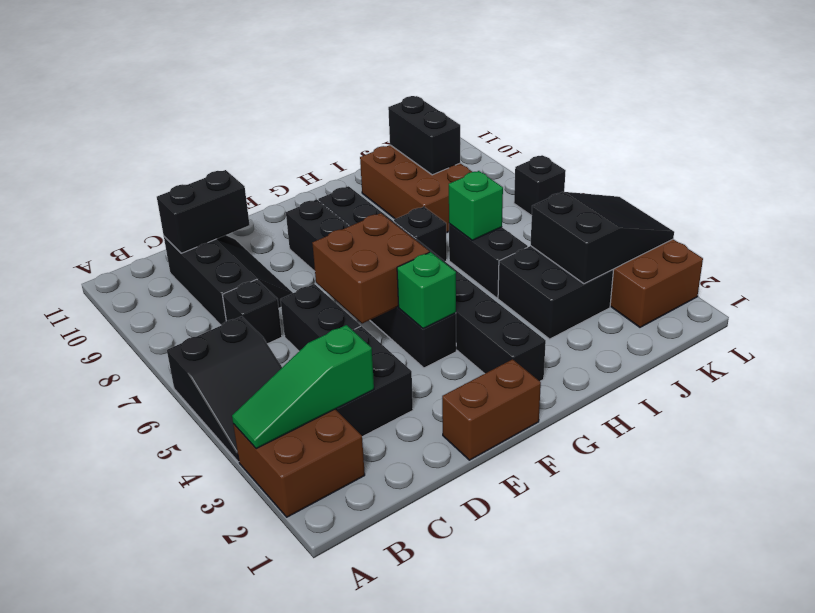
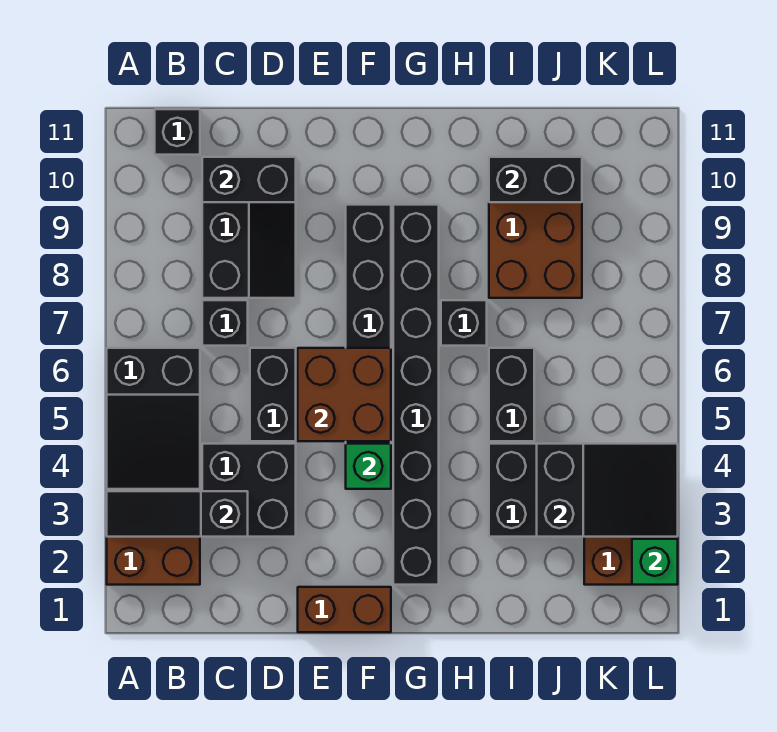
green 1x3 slope [232,325,374,449] -> black 1x3 slope [107,491,248,537]
green 1x1 brick [449,171,503,240] -> green 1x1 brick moved to [632,539,678,585]
black 1x2 brick [388,96,460,175] -> black 1x2 brick turned to [489,157,582,202]
black 1x1 brick [514,155,566,216] -> black 1x1 brick moved to [155,109,200,155]

